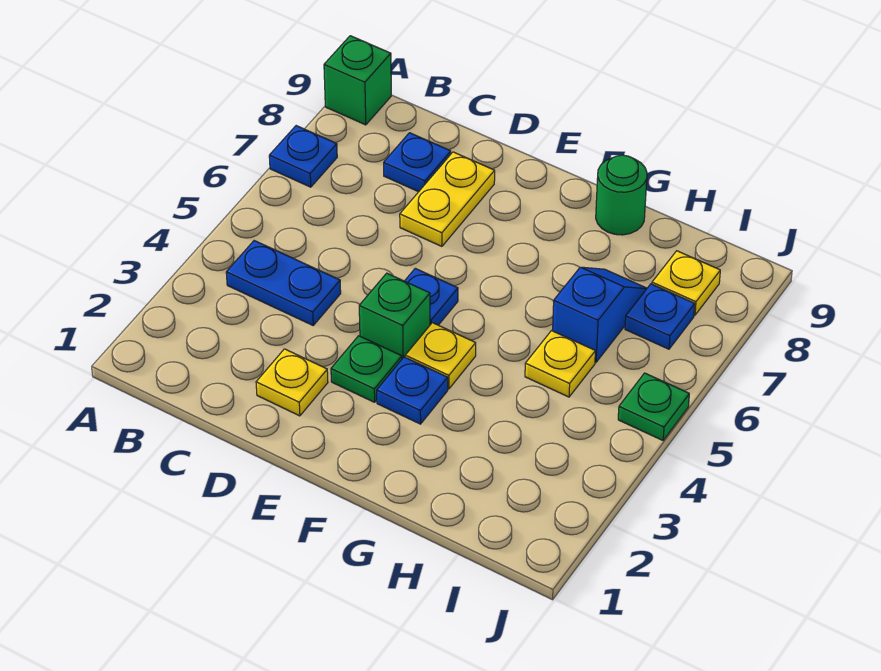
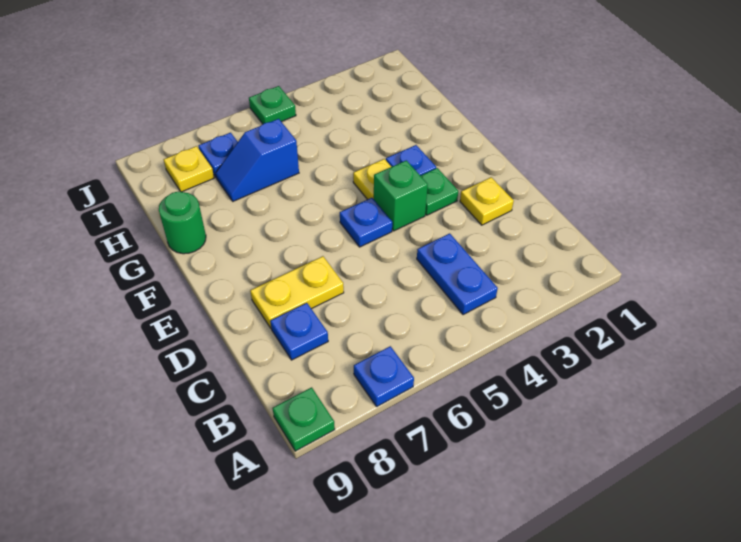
green 1x1 brick [324,36,391,125] -> green 1x1 plate [273,387,335,451]
yellow 1x1 plate [525,331,595,397] -> none

